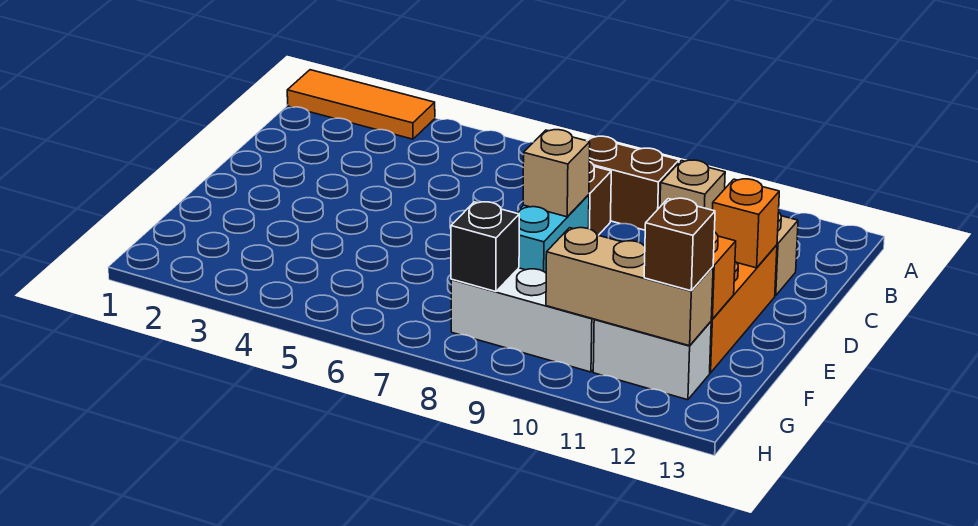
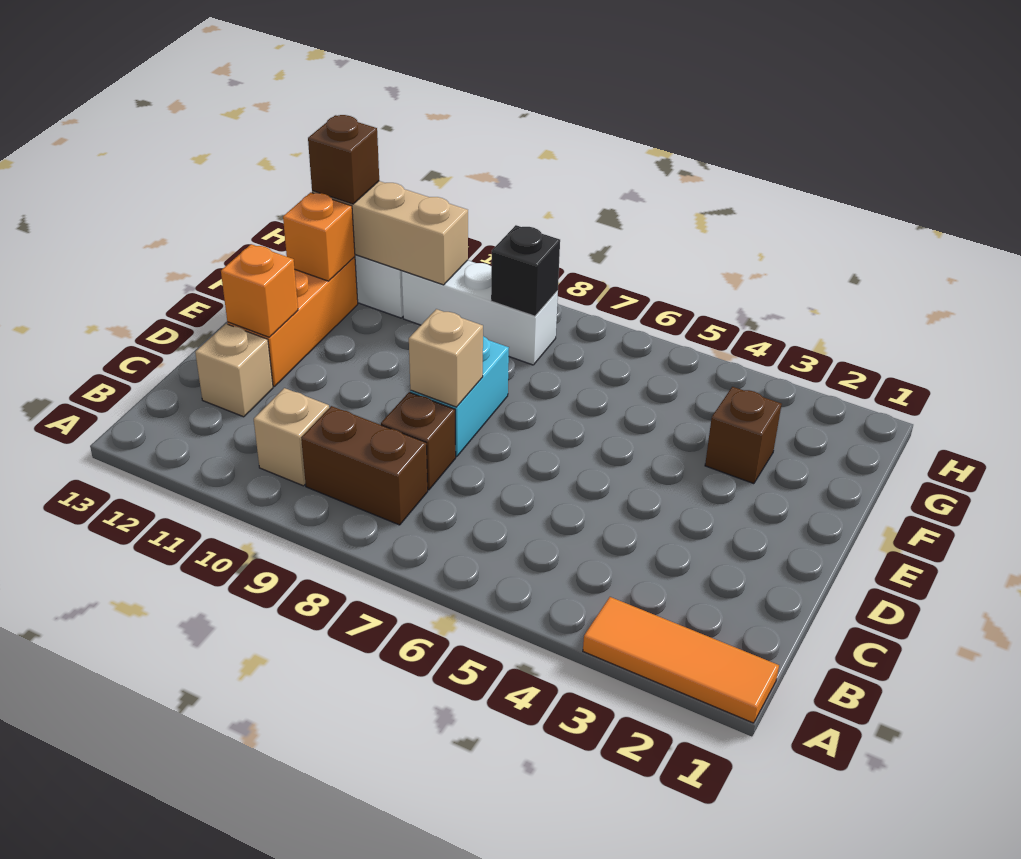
none -> brown 1x1 brick [705,387,782,484]

